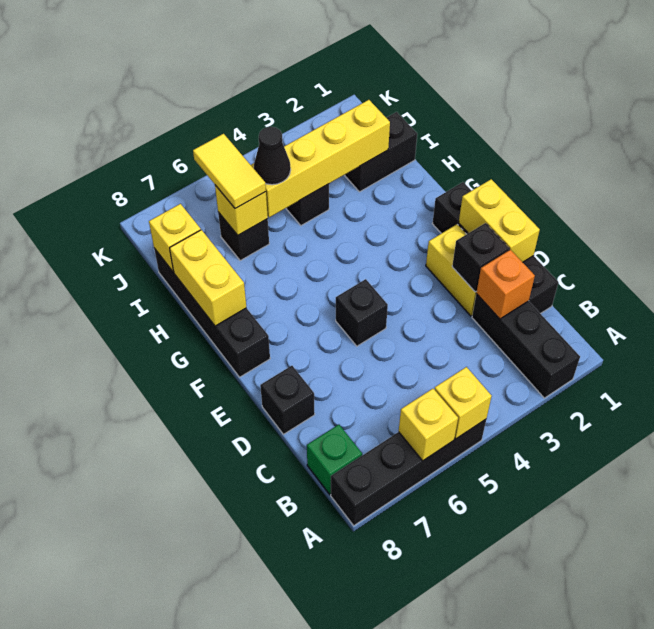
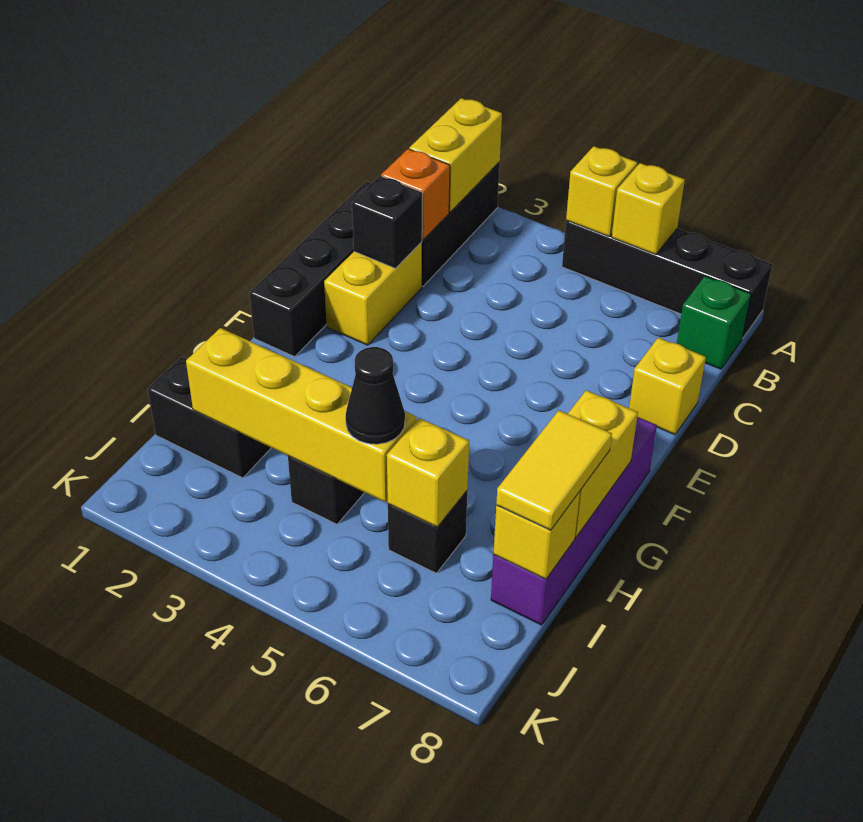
yellow 1x2 brick [459,179,540,262] -> yellow 1x2 brick moved to [409,98,502,212]
black 1x1 brick [260,366,315,434] -> yellow 1x1 brick [629,337,706,435]
black 1x1 brick [336,279,388,346] -> none
black 1x4 brick [154,248,270,377] -> purple 1x4 brick [491,417,657,625]
yellow 1x2 tile [193,134,266,209] -> yellow 1x2 tile moved to [496,410,612,530]

